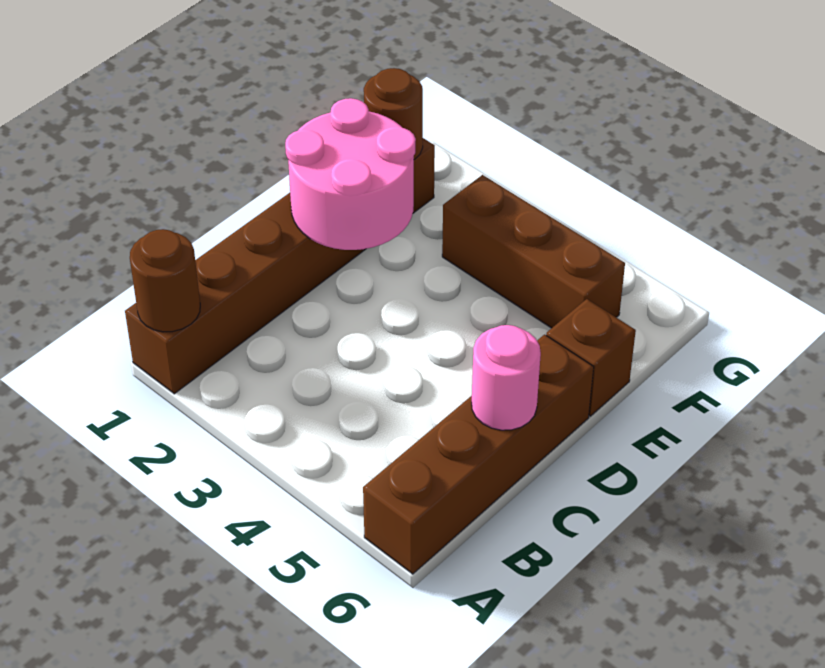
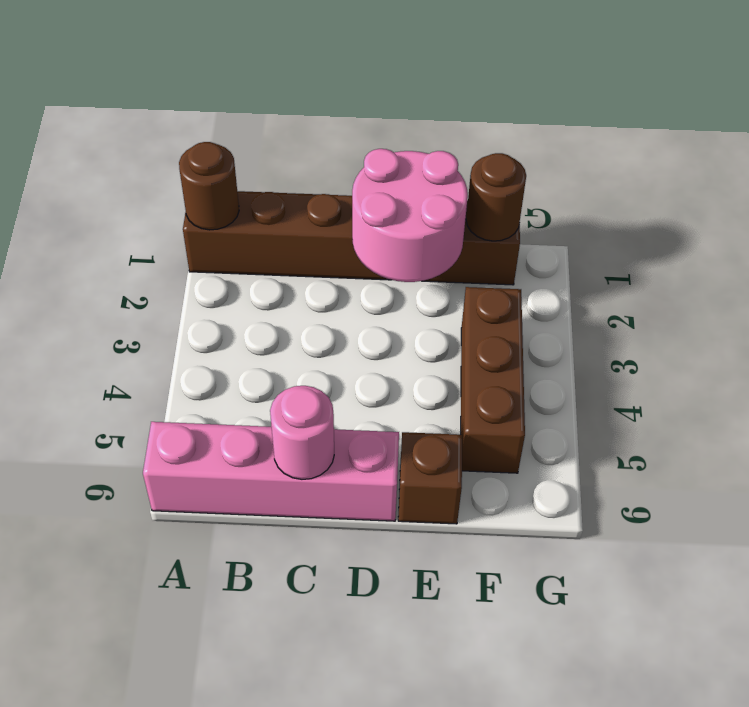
brown 1x4 brick [363,335,594,574] -> pink 1x4 brick [143,422,399,521]

